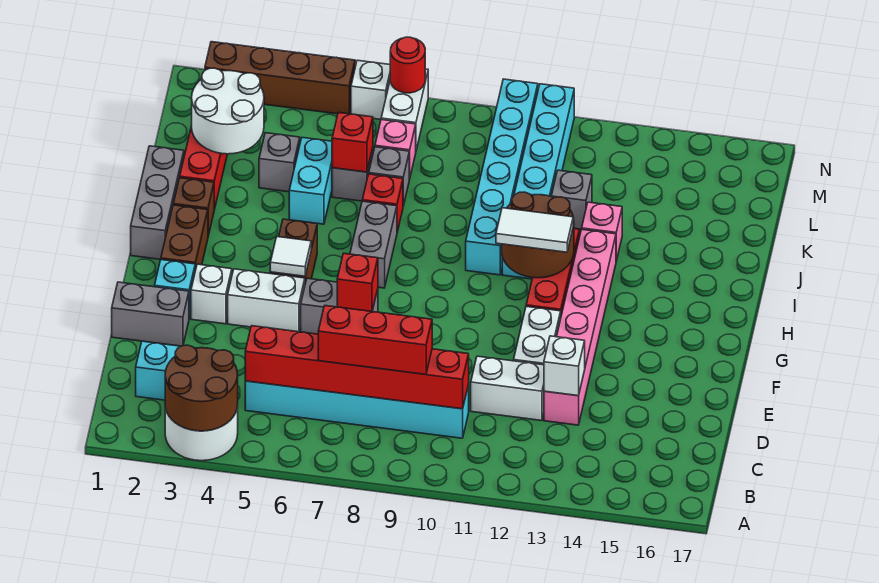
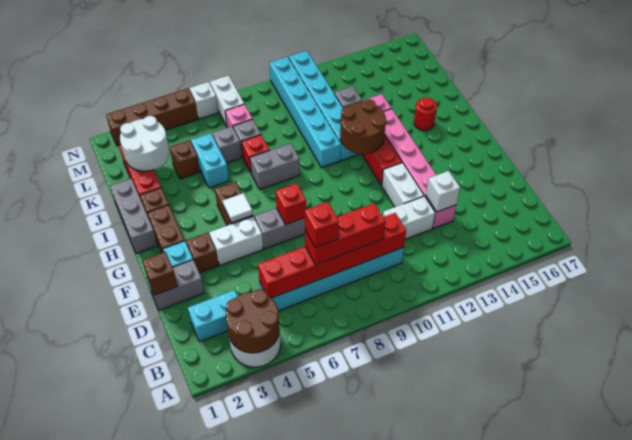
none -> brown 1x1 brick [142,252,178,295]
white 1x1 brick [191,264,232,324] -> brown 1x1 brick [186,233,219,273]
grey 1x2 brick [350,201,397,288] -> grey 1x2 brick turned to [250,143,300,189]
white 1x2 tile [496,208,573,252] -> none
grey 1x1 brick [259,133,300,192] -> brown 1x1 brick [170,140,200,179]
red 1x1 brick [332,112,373,172] -> red 1x1 brick moved to [305,202,339,247]
red 1x1 round brick [390,37,425,93] -> red 1x1 round brick moved to [414,98,437,131]

